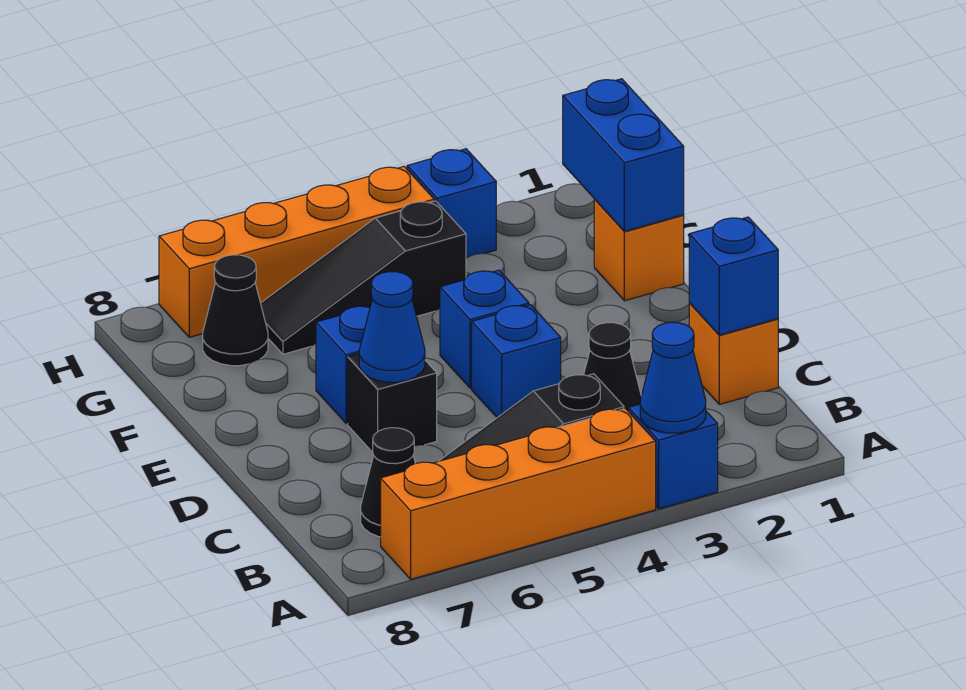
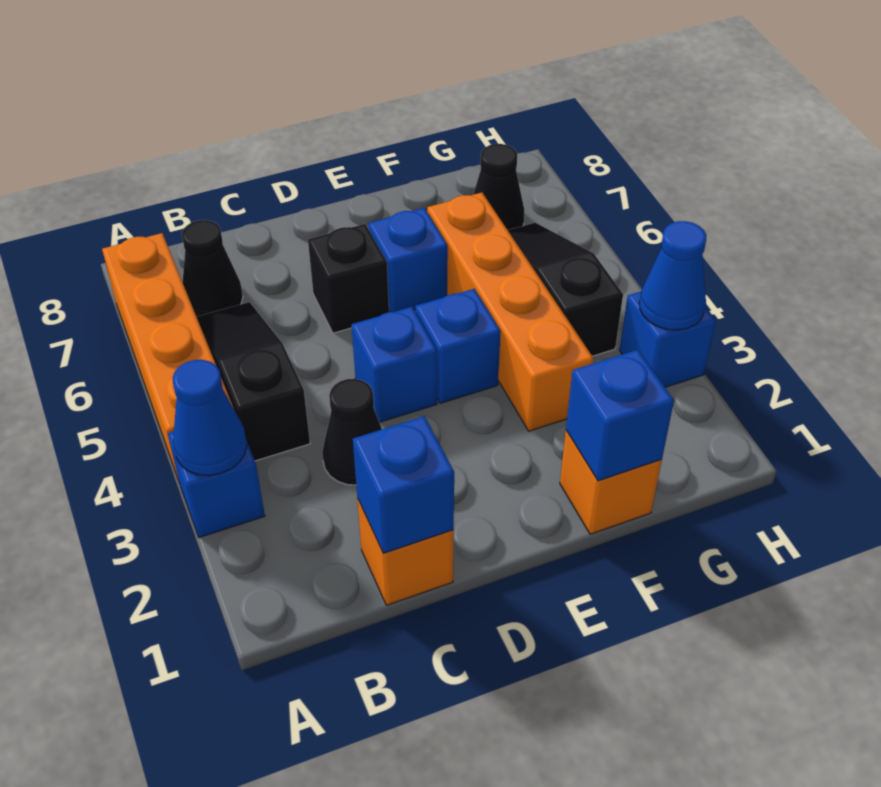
blue 1x1 cone [359,272,425,382] -> blue 1x1 cone moved to [639,221,706,330]
blue 1x2 brick [563,79,684,231] -> blue 1x1 brick [566,350,674,481]
orange 1x4 brick [159,167,434,337] -> orange 1x4 brick moved to [427,193,594,431]

